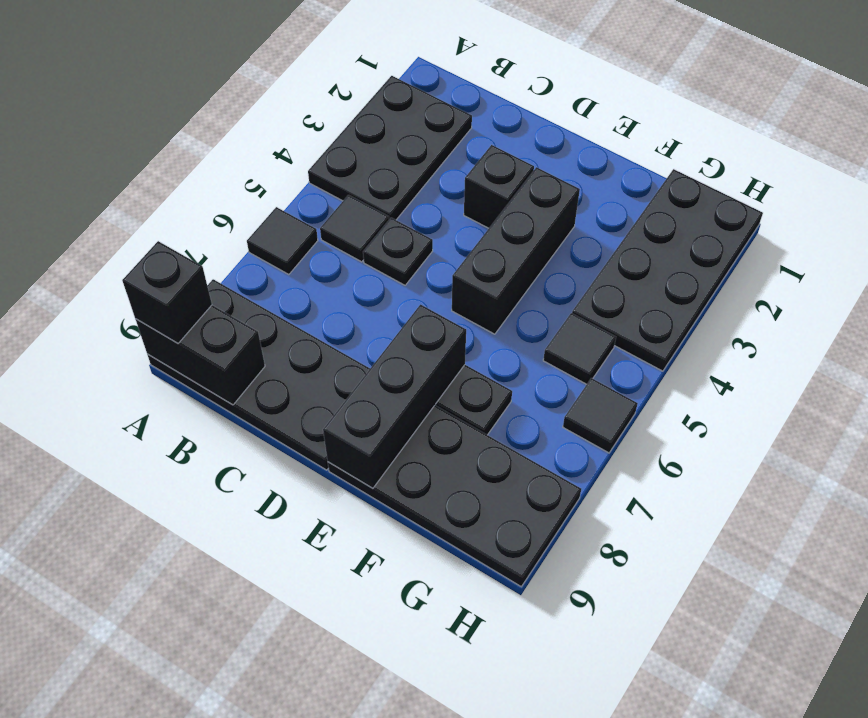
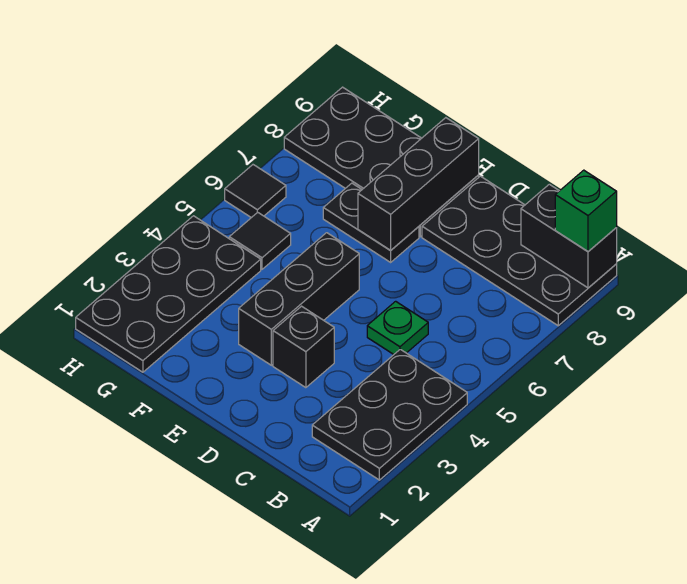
black 1x1 tile [247,207,318,275] -> none
black 1x1 brick [122,241,212,343] -> green 1x1 brick [555,170,617,251]
black 1x1 tile [320,195,389,262] -> none
black 1x1 plate [363,218,433,285] -> green 1x1 plate [367,301,428,354]

